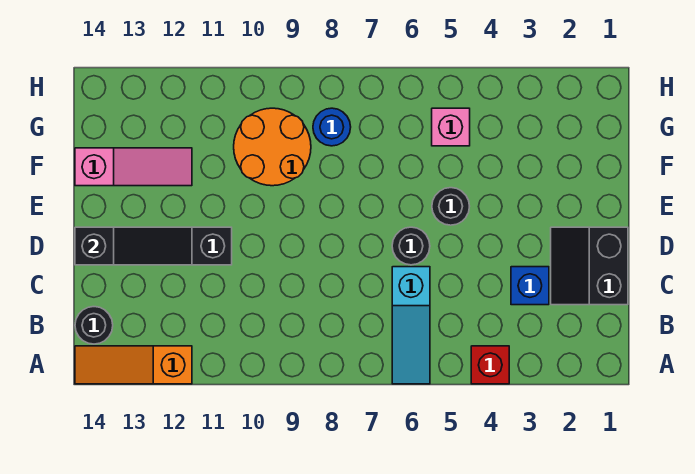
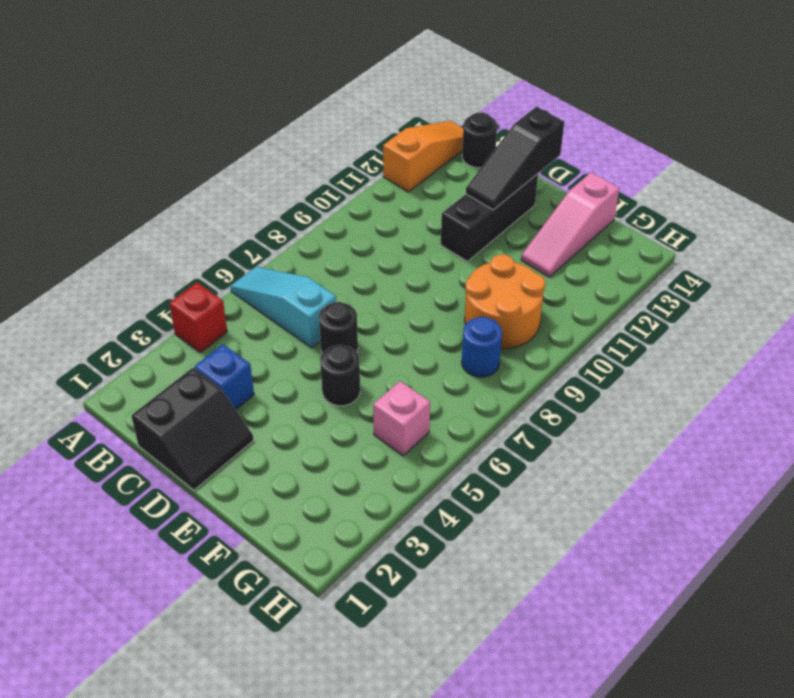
black 2x2 slope [551,227,628,305] -> black 2x2 slope turned to [131,368,254,490]

